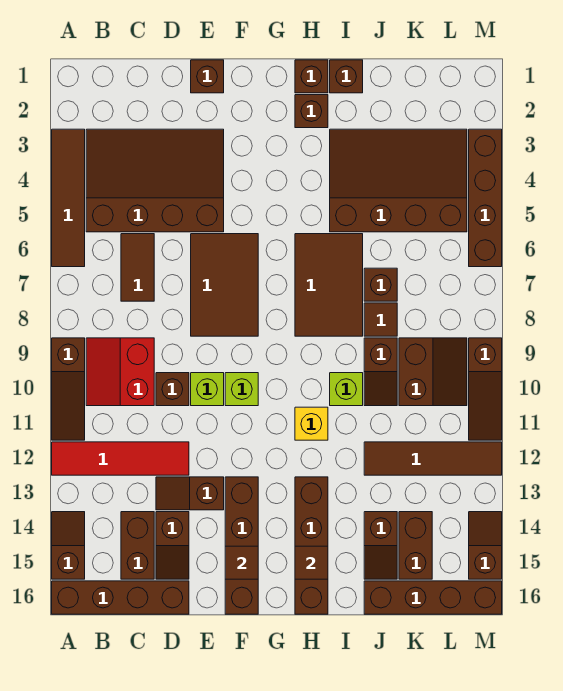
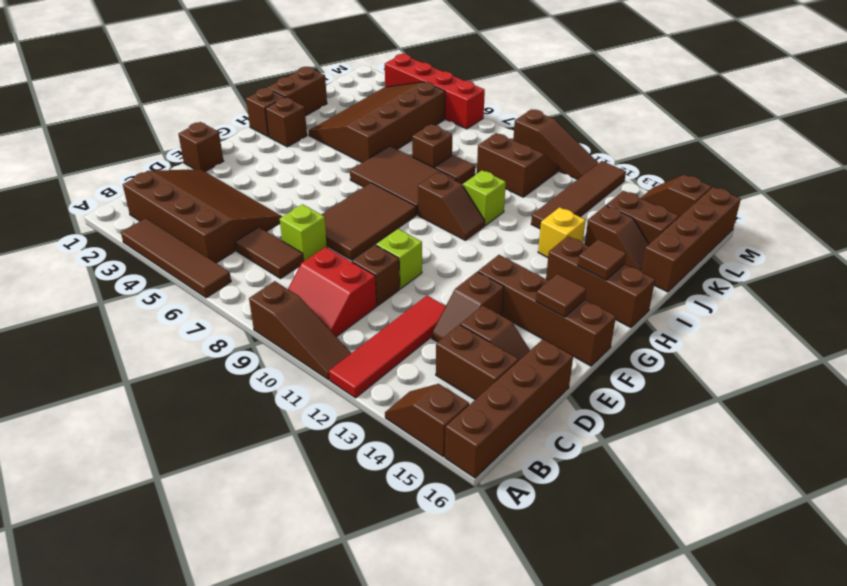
brown 3x4 slope [86,129,224,232] -> brown 3x4 slope turned to [123,169,282,263]
brown 2x3 tile [191,234,258,336] -> brown 2x3 tile turned to [321,183,416,260]
lime 1x1 brick [225,373,258,406] -> lime 1x1 brick moved to [280,204,327,261]
yellow 1x1 brick [295,407,328,440] -> yellow 1x1 brick moved to [538,207,586,257]
brown 1x4 brick [295,477,328,614] -> brown 1x3 brick [546,236,655,327]
brown 1x1 brick [330,60,363,93] -> brown 1x2 brick [267,67,327,116]
brown 1x2 slope [364,338,397,406] -> brown 1x2 slope moved to [418,172,485,240]
brown 1x4 brick [469,129,502,267] -> red 1x4 brick [385,54,485,129]

